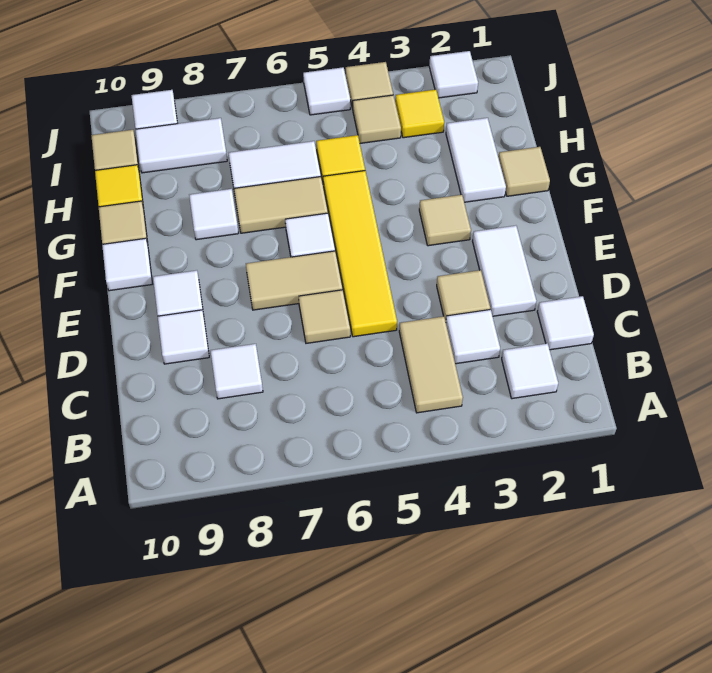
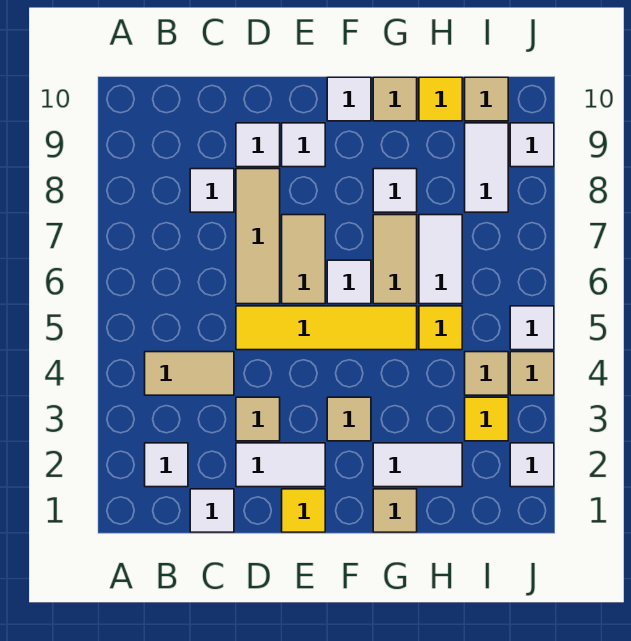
white 1x1 tile [446,310,500,364] -> none
tan 1x1 tile [299,290,350,343] -> tan 1x3 tile [236,169,280,304]
none -> yellow 1x1 tile [282,489,325,532]

